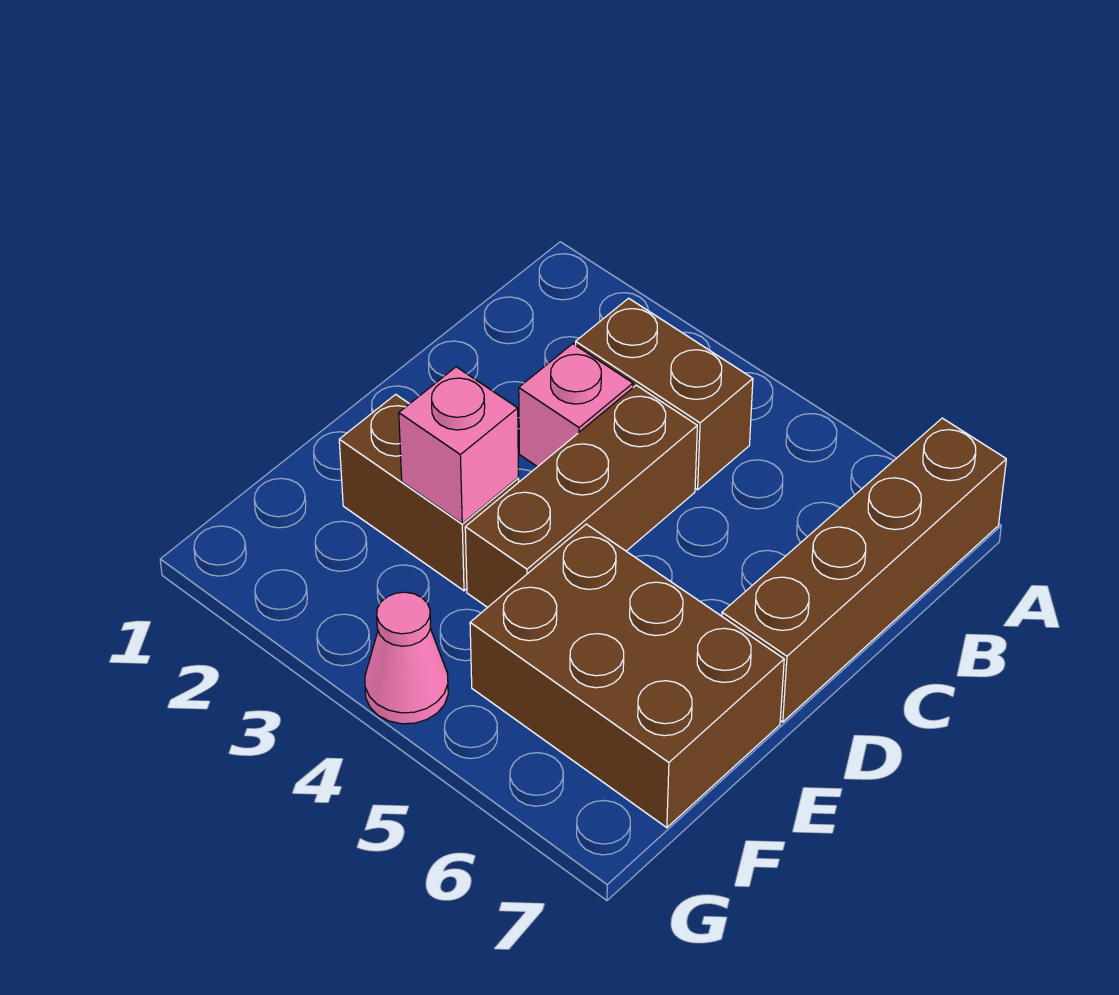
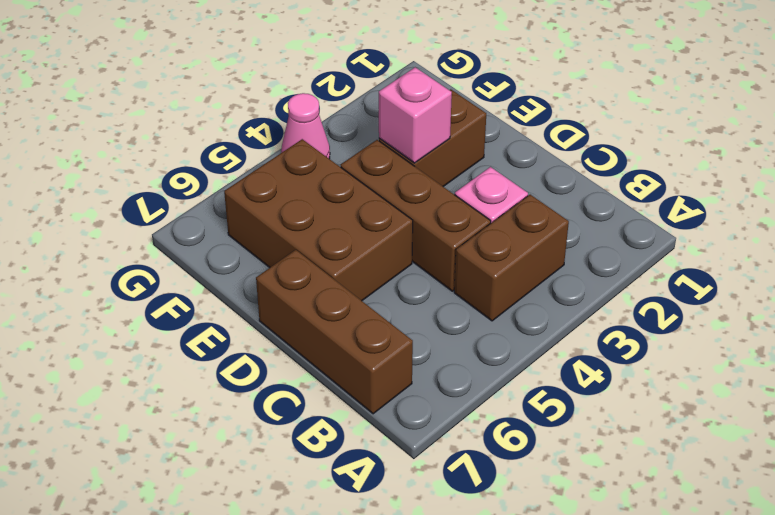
brown 1x4 brick [722,418,1006,722] -> brown 1x3 brick [256,250,413,414]
brown 2x3 brick [470,524,784,828] -> brown 2x3 brick turned to [224,139,413,301]

